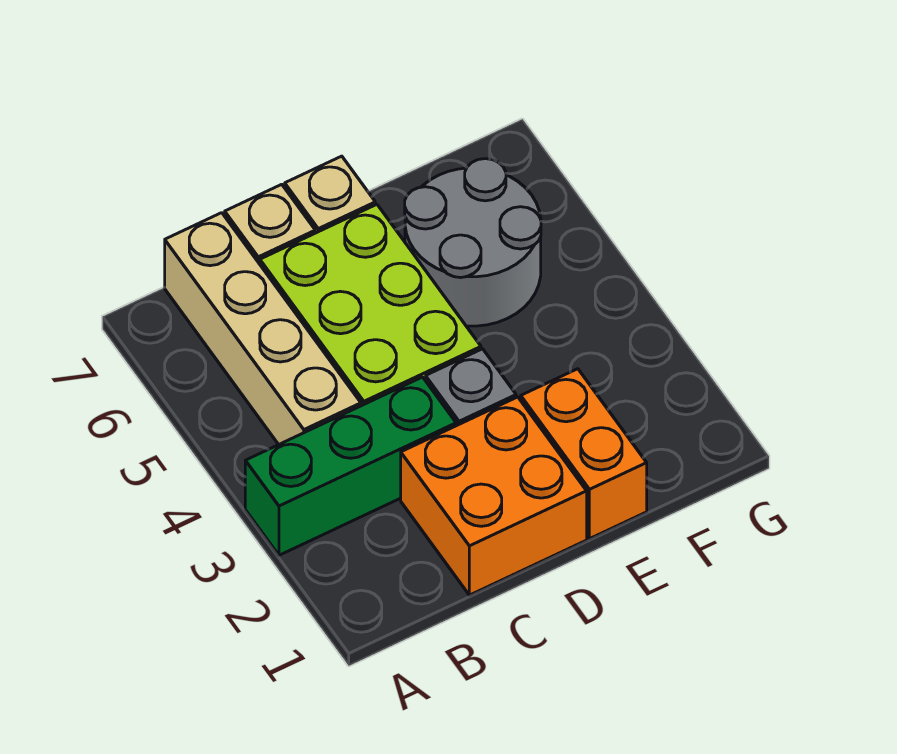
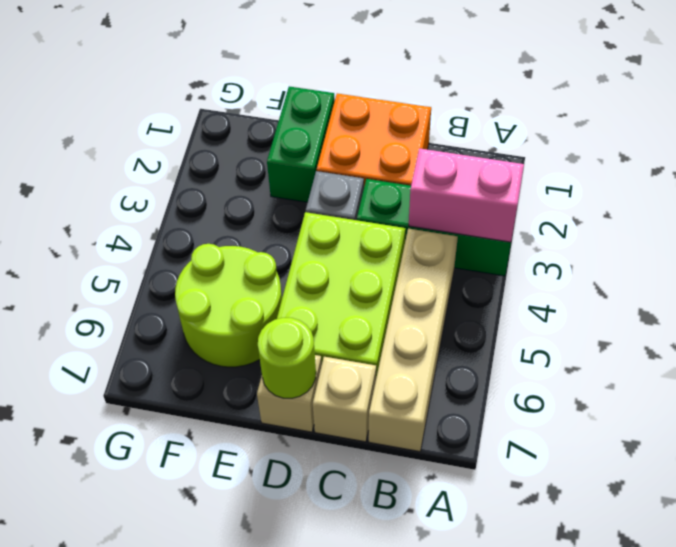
none -> pink 1x2 brick [409,148,524,242]
none -> lime 1x1 round brick [258,318,316,398]
orange 1x2 brick [521,369,647,539] -> green 1x2 brick [267,87,335,202]
grey 2x2 round brick [405,159,541,326] -> lime 2x2 round brick [175,244,282,367]

